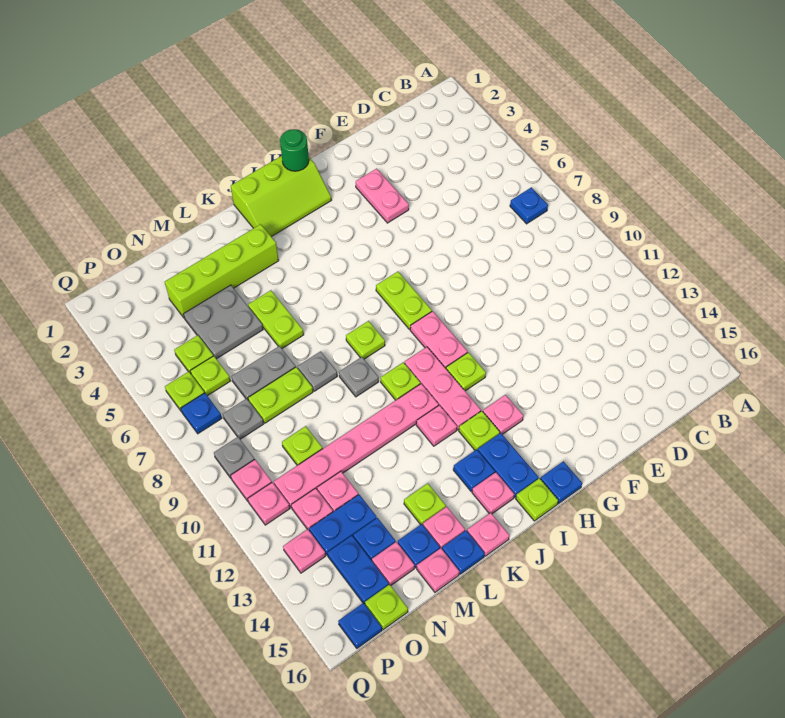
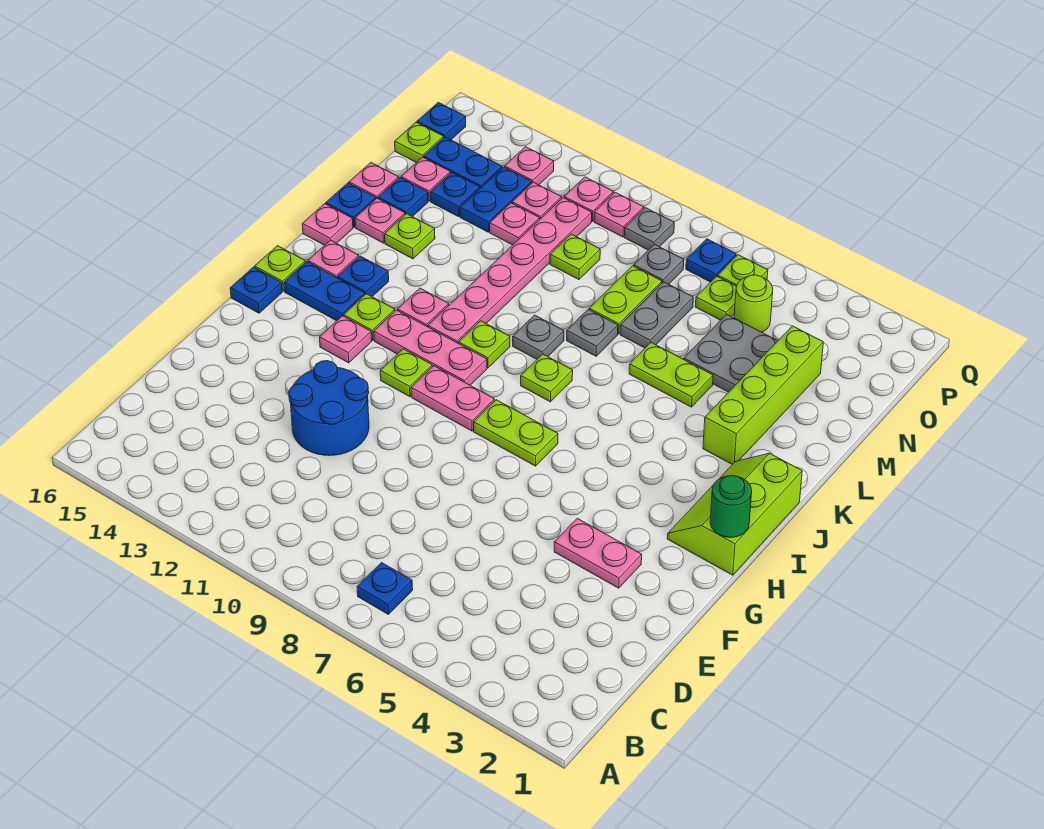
none -> blue 2x2 round brick [289,361,369,456]
lime 1x1 plate [174,335,213,374] -> lime 1x1 round brick [734,275,773,332]

